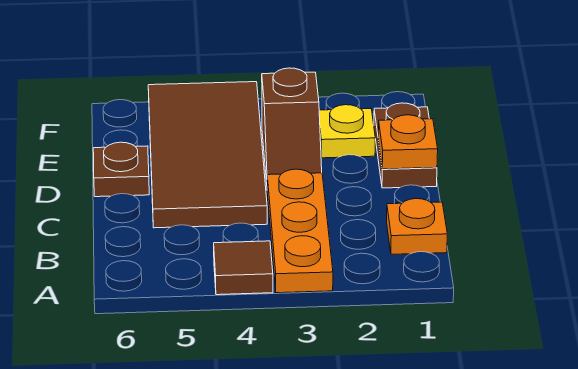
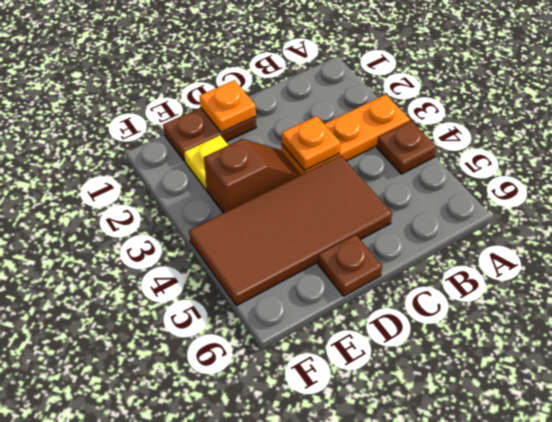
brown 1x1 tile [214,241,273,295] -> brown 1x1 plate [377,121,436,174]
orange 1x1 plate [387,199,447,254] -> orange 1x1 plate moved to [282,116,341,171]

